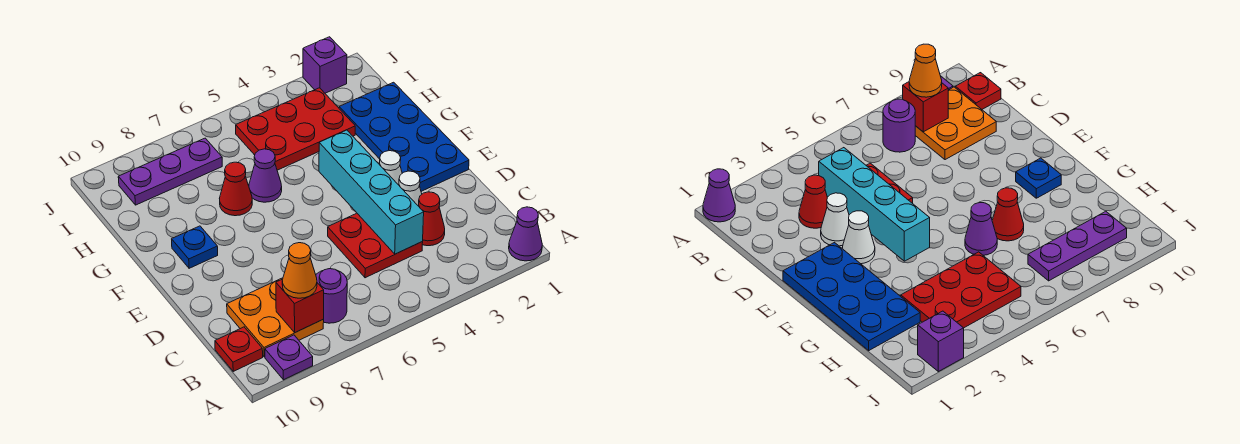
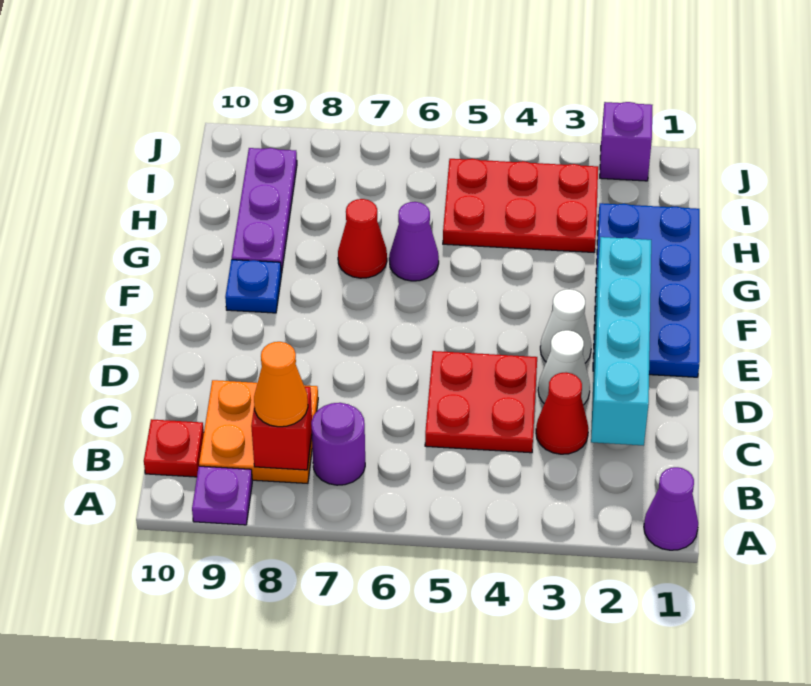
cyan 1x4 brick [319,130,424,254] -> cyan 1x4 brick moved to [591,237,651,446]
purple 1x3 plate [118,138,222,205] -> purple 1x3 plate turned to [232,148,297,274]

